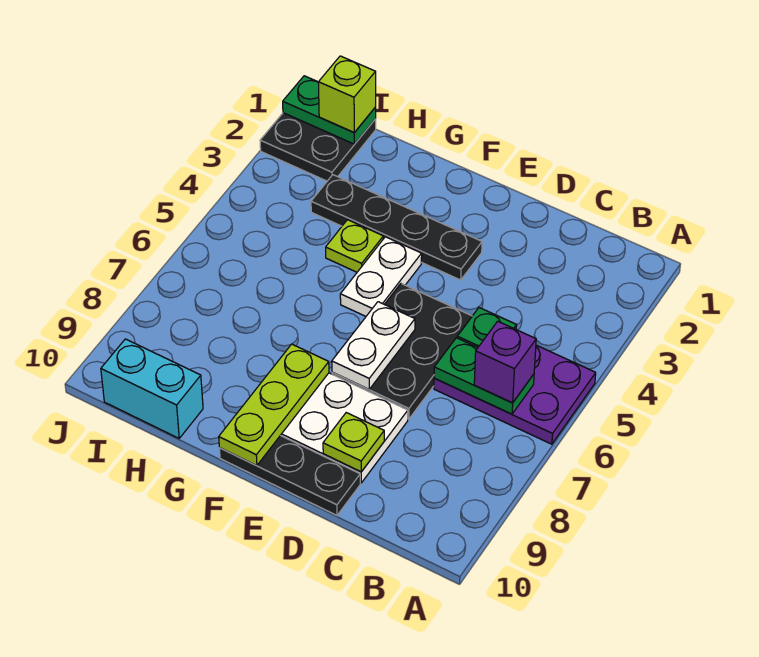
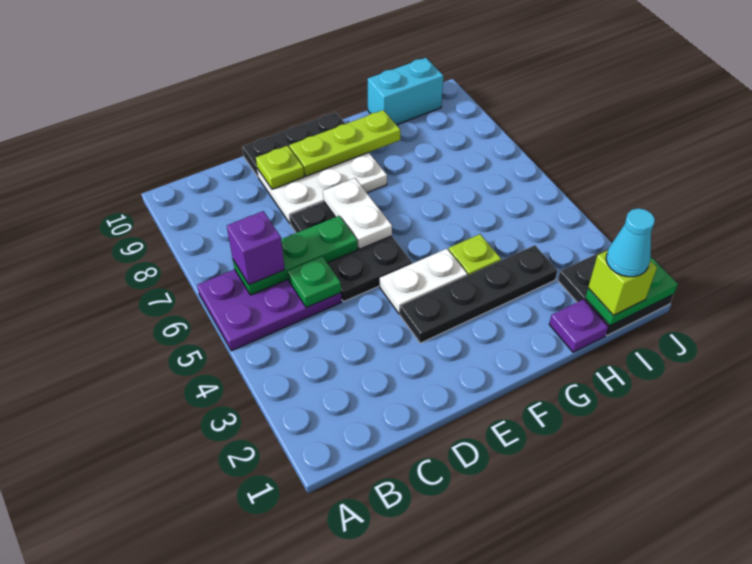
green 1x2 plate [434,338,534,414] -> green 1x3 plate [233,216,358,295]
white 1x2 plate [340,237,422,316] -> white 1x2 plate turned to [380,249,467,314]
lime 1x3 plate [219,344,329,466] -> lime 1x3 plate turned to [289,110,400,176]
none -> purple 1x1 plate [549,299,608,352]
none -> cyan 1x1 cone [606,208,655,277]

